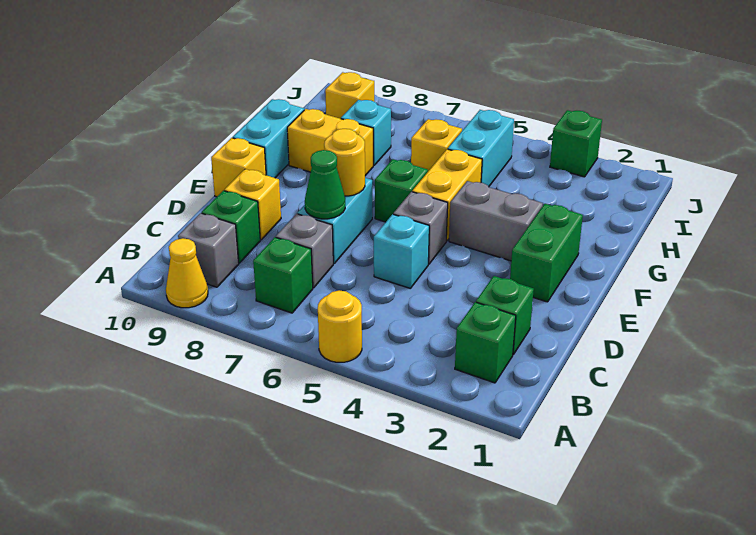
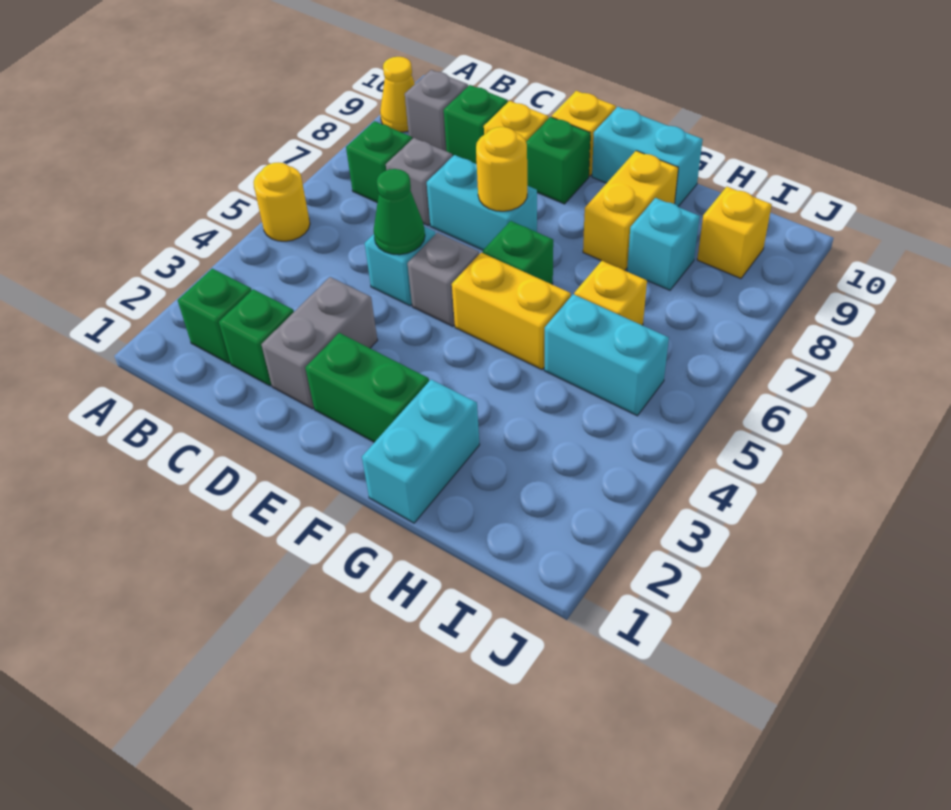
green 1x1 cone [305,150,345,219] -> green 1x1 cone moved to [374,169,425,255]
grey 1x2 brick [449,181,543,261] -> grey 1x2 brick moved to [261,277,377,409]
none -> cyan 1x2 brick [362,380,480,523]
green 1x1 brick [550,110,602,177] -> green 1x1 brick moved to [526,117,590,204]

